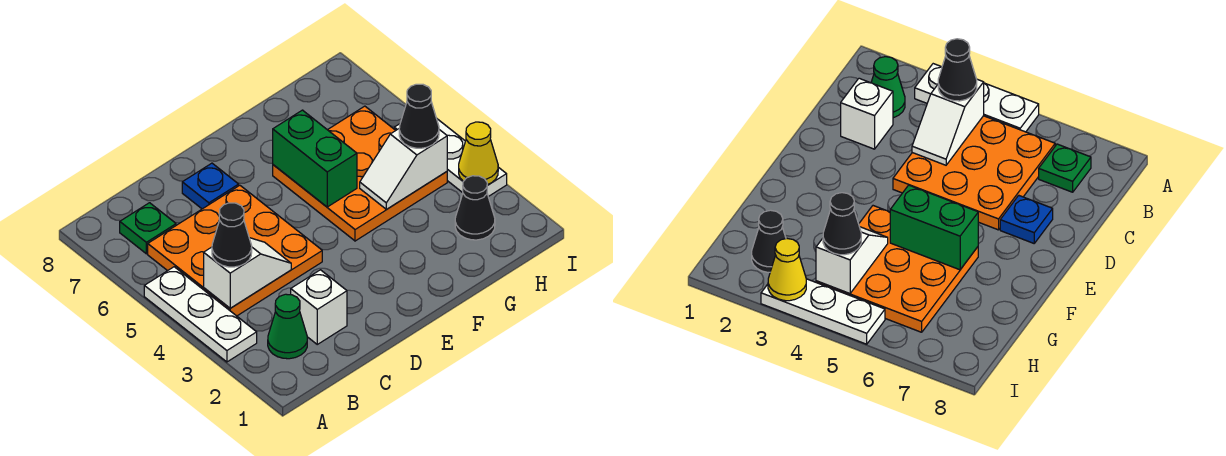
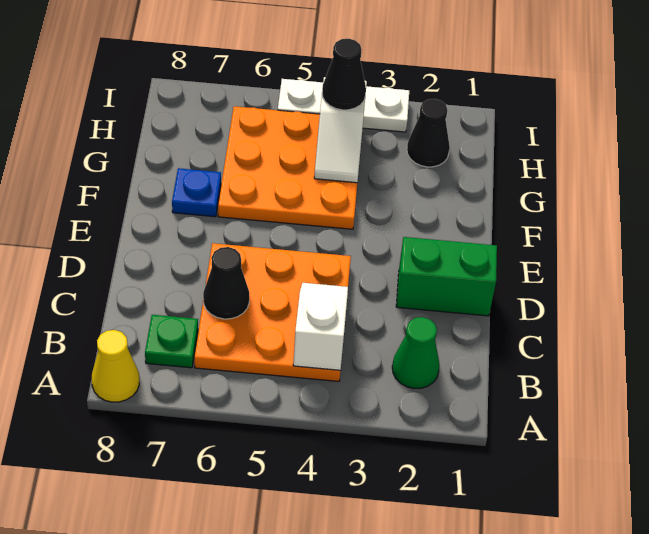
white 1x3 plate [144,267,257,362] -> none
black 1x1 cone [212,203,252,267] -> black 1x1 cone moved to [203,247,249,319]
white 1x1 brick [291,270,347,344] -> none
blue 1x1 plate [182,163,239,209] -> blue 1x1 plate moved to [172,168,221,217]
green 1x2 brick [273,110,357,207] -> green 1x2 brick moved to [396,237,497,316]
yellow 1x1 cone [459,122,498,185] -> yellow 1x1 cone moved to [92,330,139,402]

